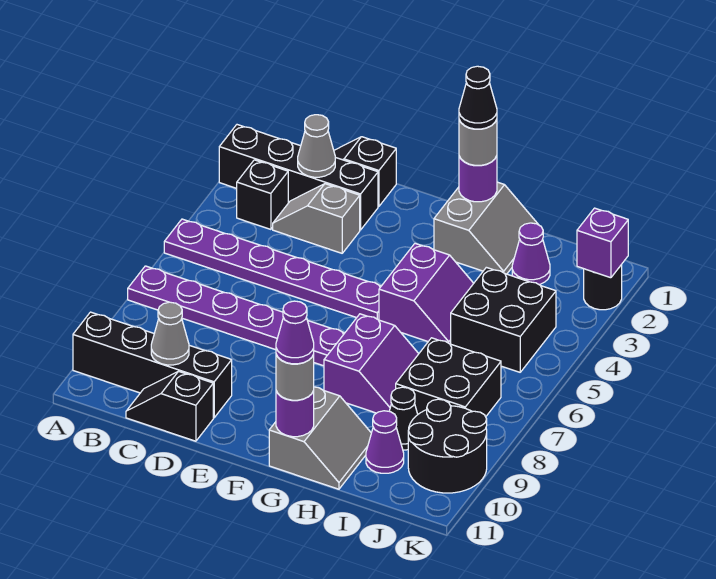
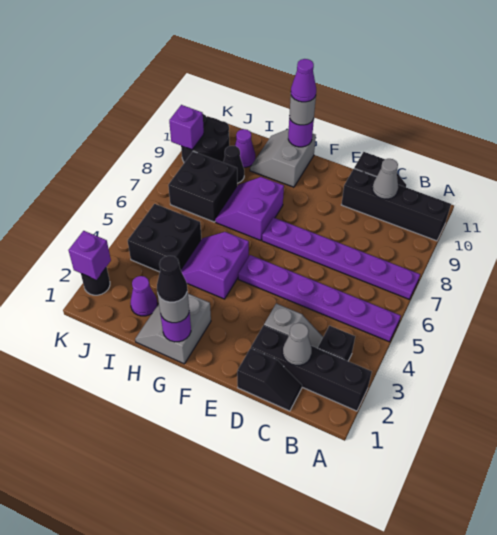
none -> purple 1x1 brick [169,105,204,150]

